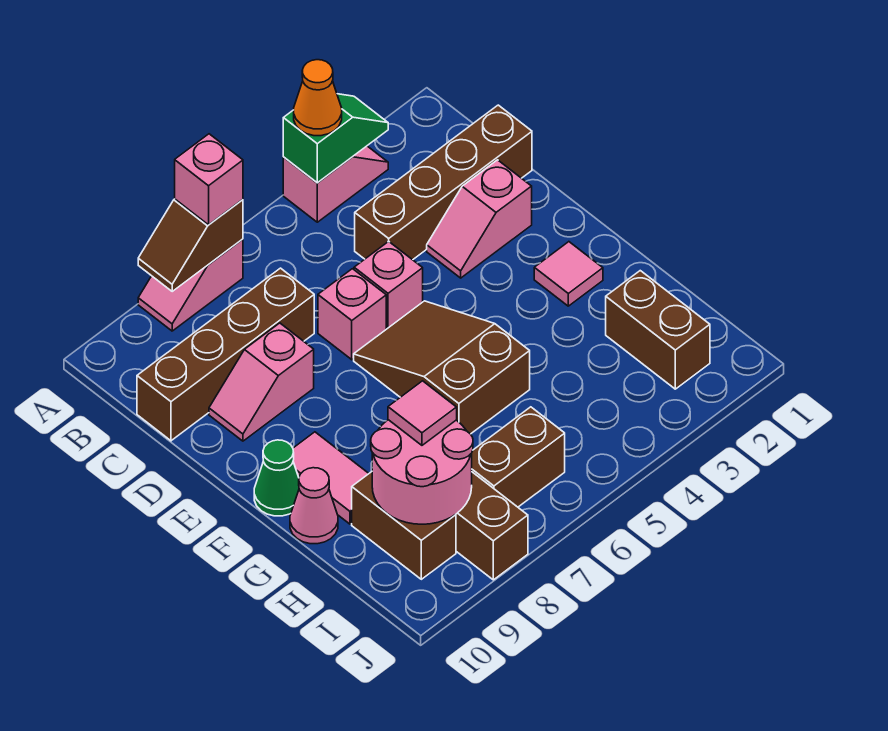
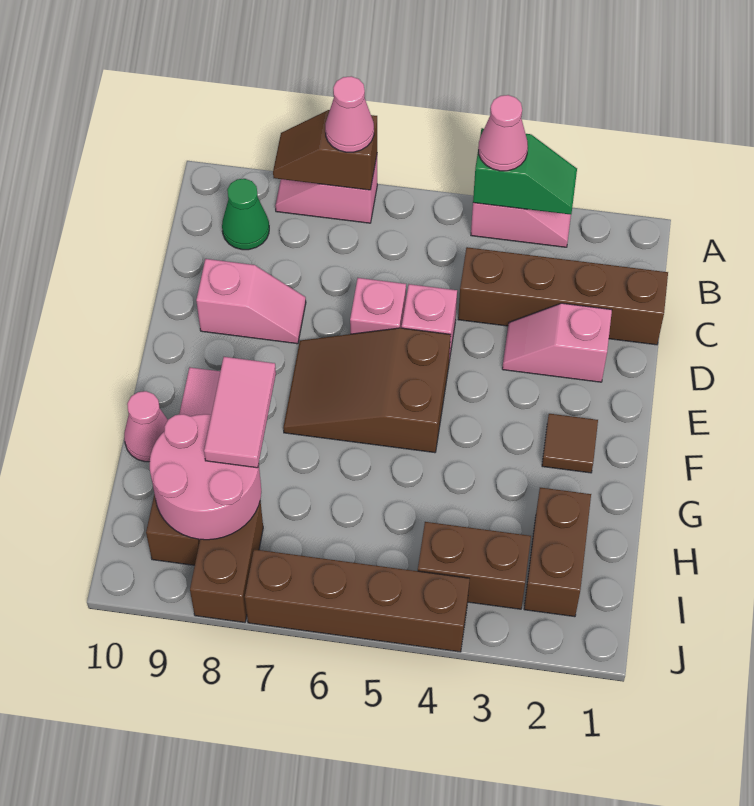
orange 1x1 cone [294,60,342,136] -> pink 1x1 cone [478,95,528,171]
pink 1x1 brick [175,134,243,225] -> pink 1x1 cone [325,76,374,152]
brown 1x4 brick [137,268,314,441] -> brown 1x4 brick moved to [245,549,470,652]
pink 1x2 slope [209,323,314,441] -> pink 1x2 slope turned to [196,259,306,344]
brown 2x3 slope [354,301,530,434] -> brown 2x3 slope turned to [283,328,451,453]
pink 1x1 tile [534,242,603,306] -> brown 1x1 tile [542,414,598,473]
green 1x1 cone [254,440,299,516] -> green 1x1 cone moved to [222,179,269,250]
pink 1x1 tile [388,381,457,445] -> pink 1x2 tile [204,357,276,468]
brown 1x2 brick [472,407,565,507] -> brown 1x2 brick moved to [418,522,531,609]

